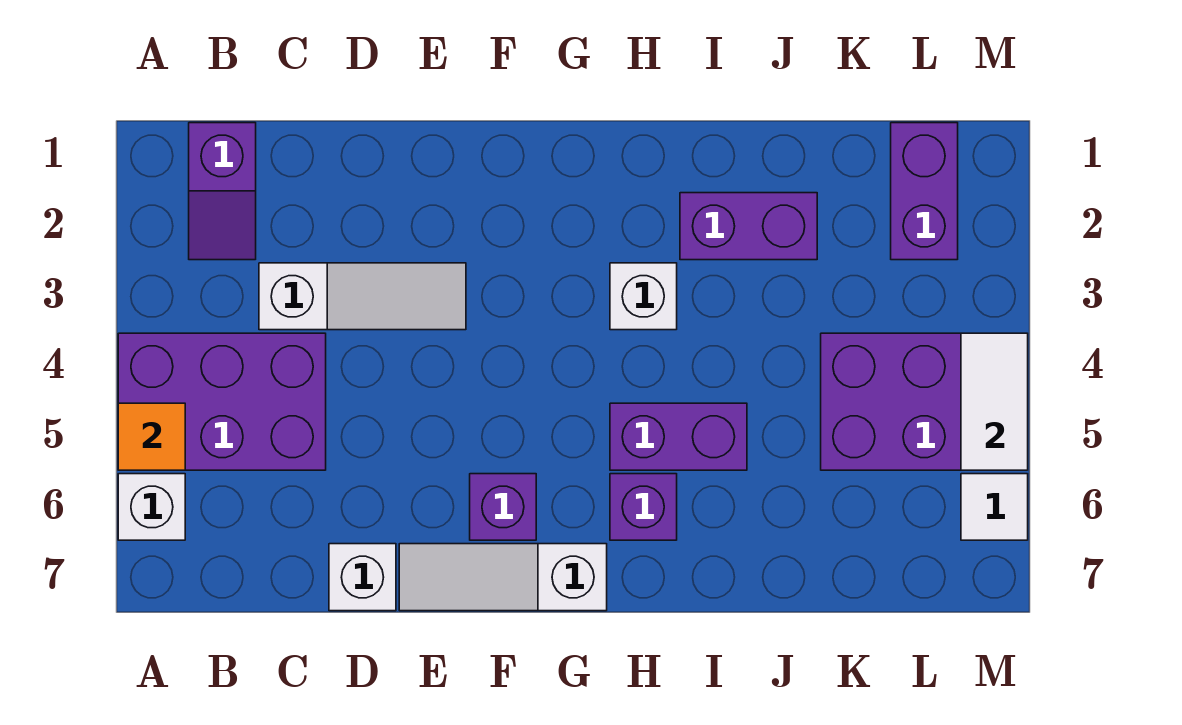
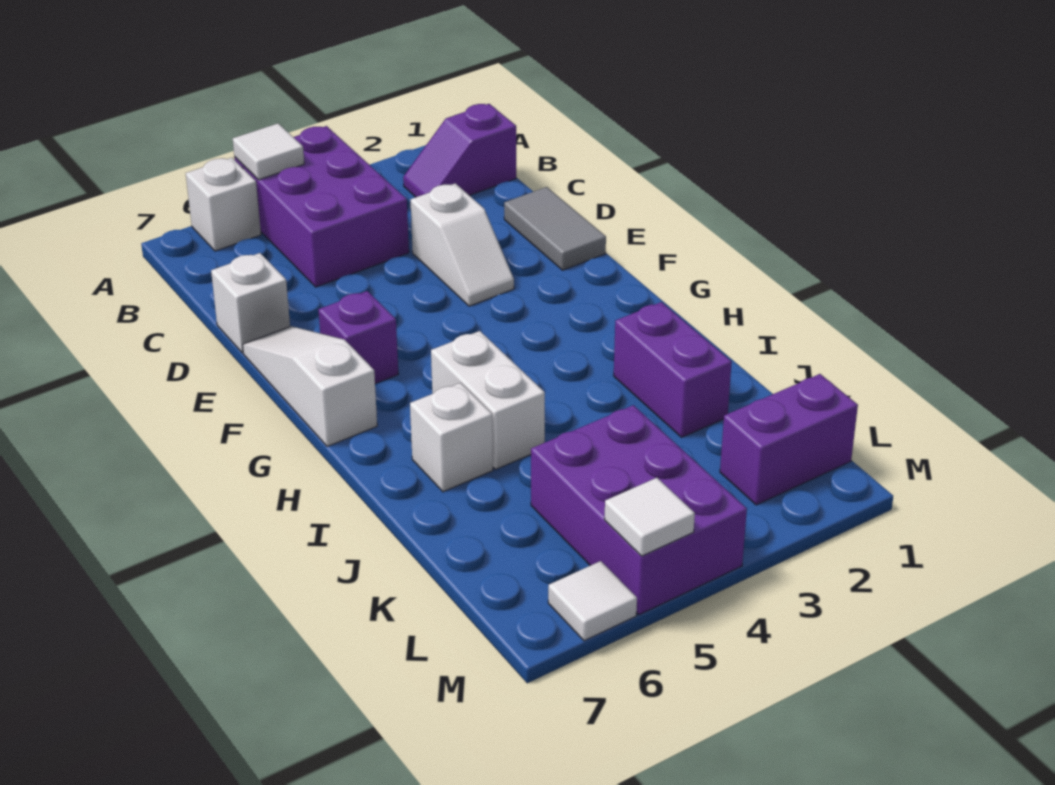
orange 1x1 tile [118,403,185,470] -> white 1x1 tile [233,123,304,180]
white 1x3 slope [259,263,466,330] -> white 1x2 slope [411,183,514,306]
none -> grey 1x2 tile [504,187,606,270]
white 1x1 brick [610,263,677,330] -> white 1x1 brick moved to [410,383,493,492]
purple 1x2 brick [610,403,747,470] -> white 1x2 brick [431,331,545,469]
purple 1x1 brick [610,474,677,540] -> none
white 1x2 tile [961,333,1028,470] -> white 1x1 tile [604,478,695,556]

